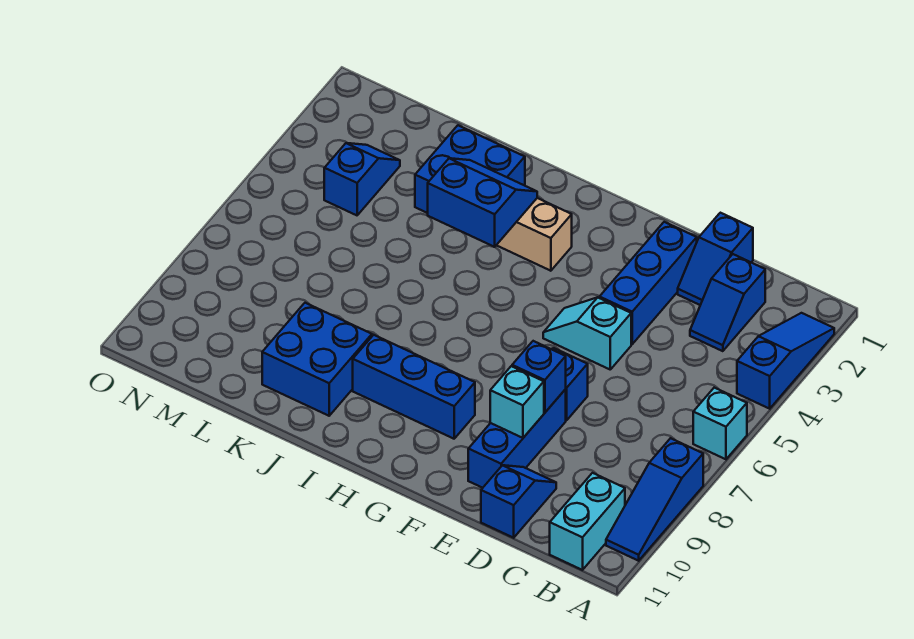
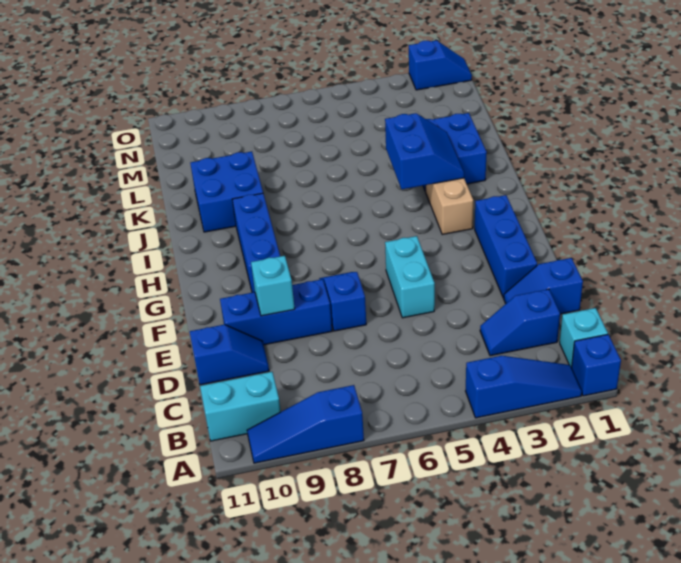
cyan 1x1 brick [693,388,747,459] -> cyan 1x1 brick moved to [560,308,608,367]
blue 1x3 brick [600,222,697,344] -> blue 1x3 brick turned to [475,195,537,298]
cyan 1x2 slope [543,297,631,369] -> cyan 1x2 brick [385,236,435,318]
blue 1x1 brick [512,341,566,413] -> blue 1x1 brick moved to [572,334,621,396]
blue 1x2 slope [324,143,400,215] -> blue 1x2 slope moved to [409,40,472,90]

